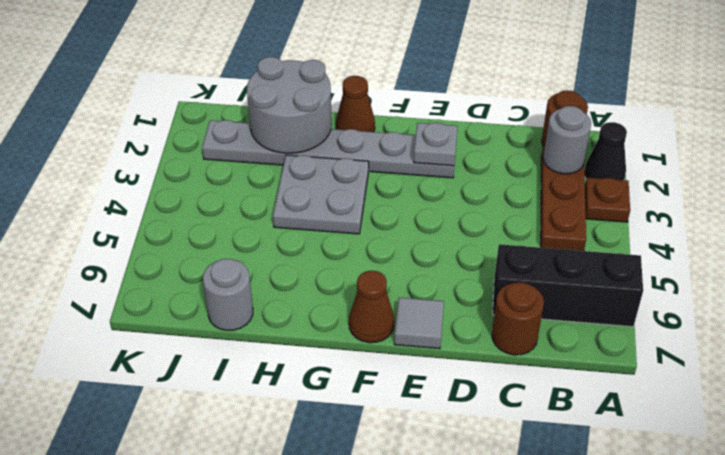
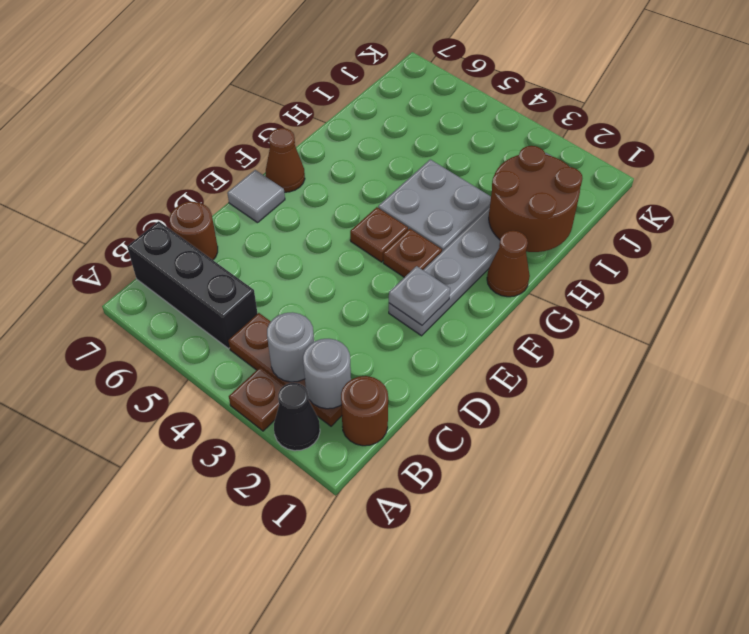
black 1x3 brick [493,244,643,327] -> black 1x3 brick turned to [127,221,258,349]
none -> brown 1x1 plate [383,229,442,277]
none -> brown 1x1 plate [350,207,408,262]
grey 2x2 round brick [247,57,332,153] -> brown 2x2 round brick [489,146,582,252]
grey 1x1 round brick [203,259,253,330] -> grey 1x1 round brick moved to [267,312,314,382]

